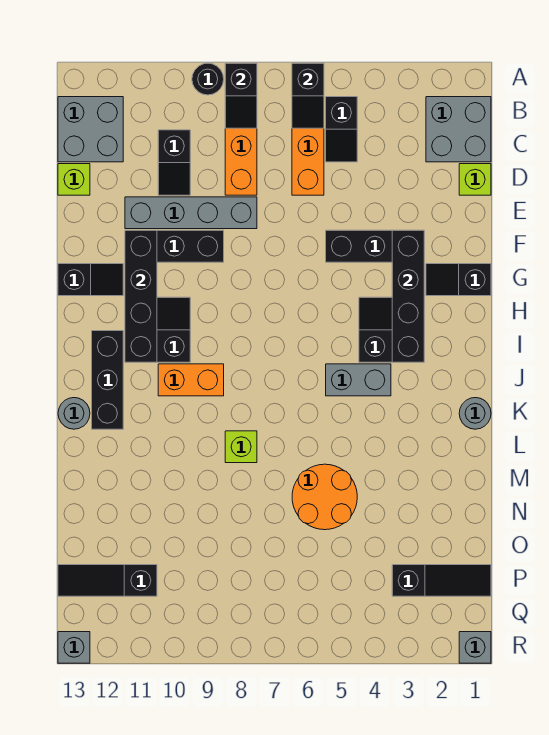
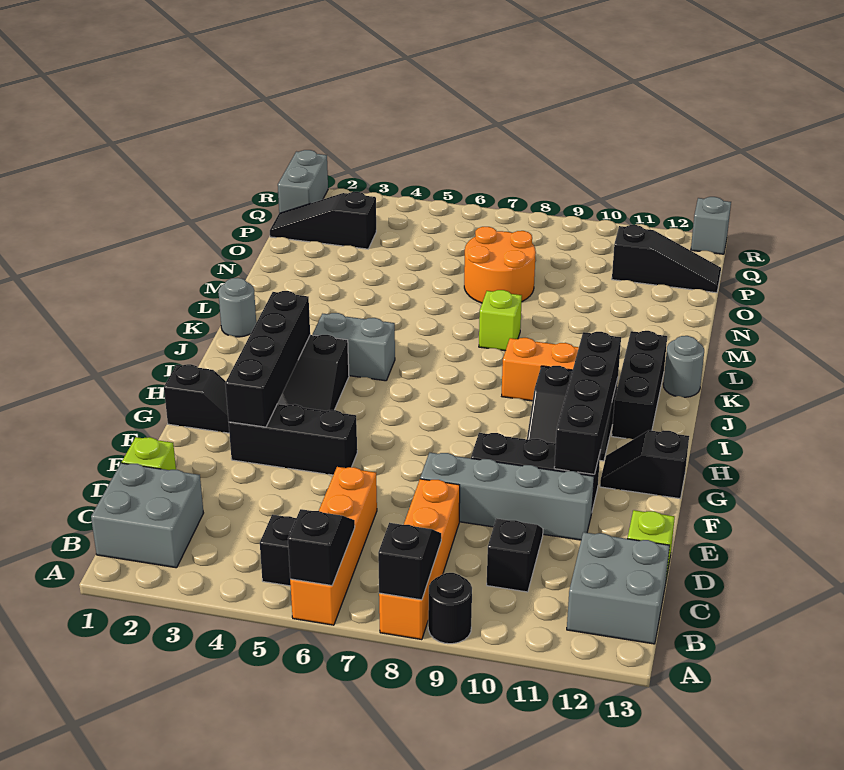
orange 2x2 round brick [292,464,357,530] -> orange 2x2 round brick moved to [464,227,536,303]
grey 1x1 brick [459,632,491,663] -> grey 1x2 brick [278,150,328,213]

